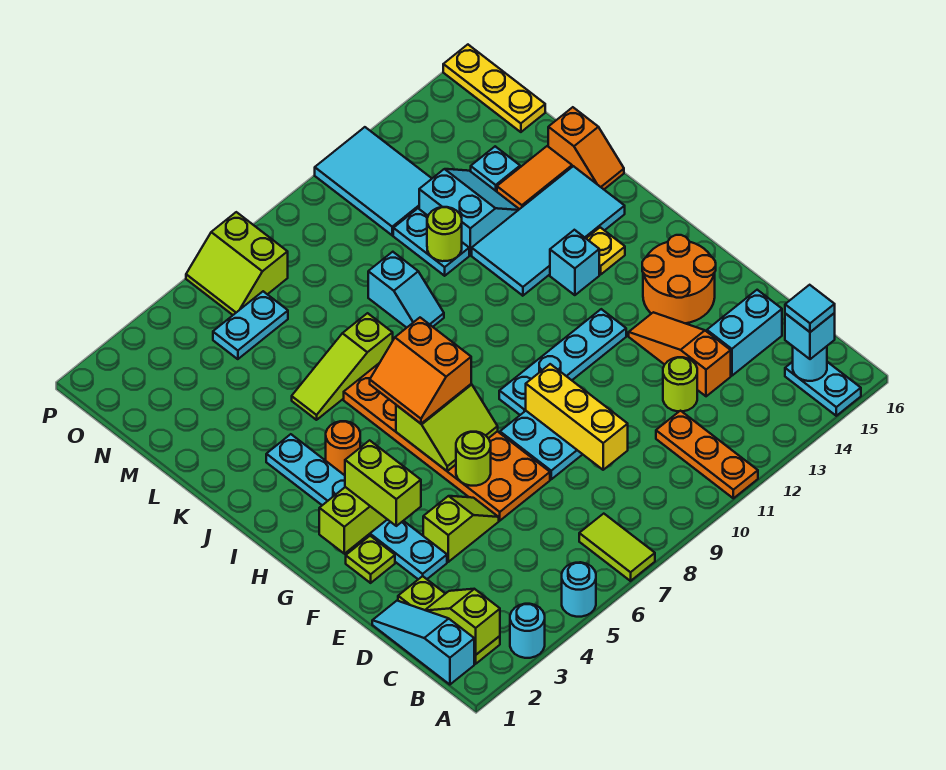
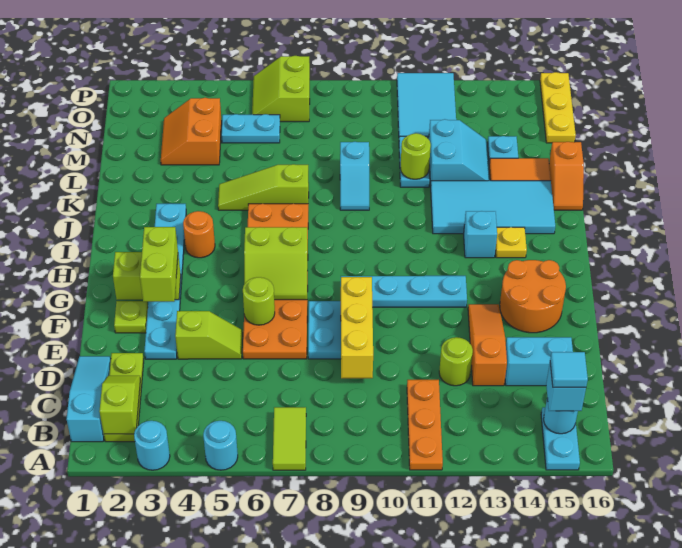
orange 2x2 slope [370,318,471,424] -> orange 2x2 slope moved to [161,98,222,165]

